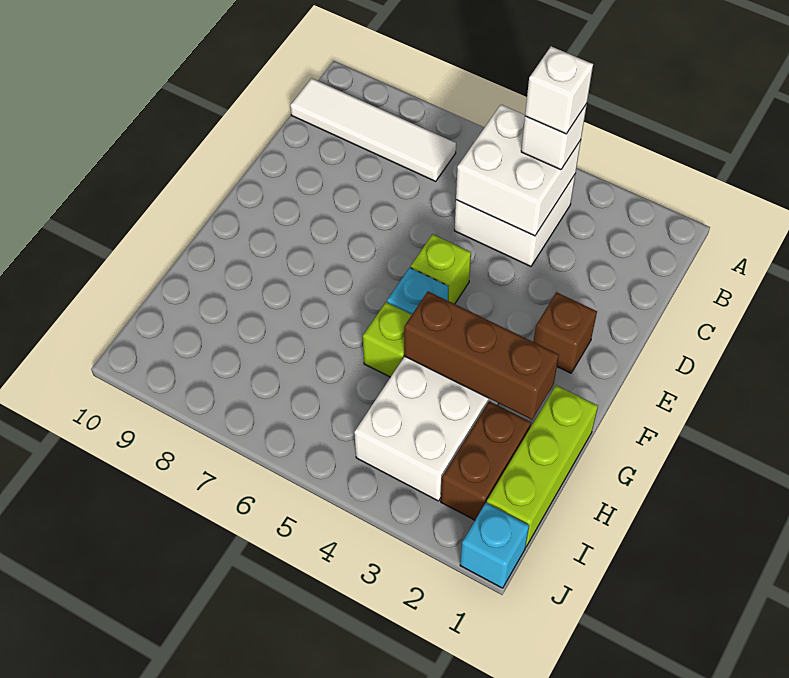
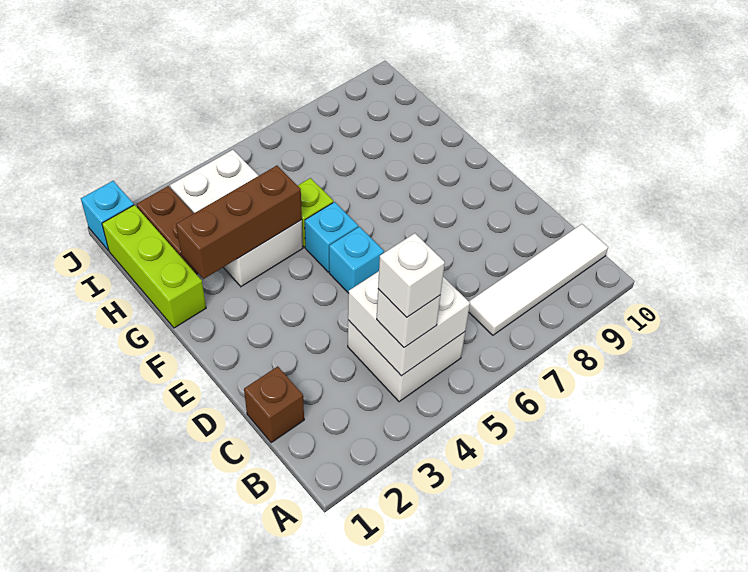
brown 1x1 brick [533,292,597,373] -> brown 1x1 brick moved to [244,366,304,442]
lime 1x1 brick [411,234,471,304] -> cyan 1x1 brick [329,227,384,293]

